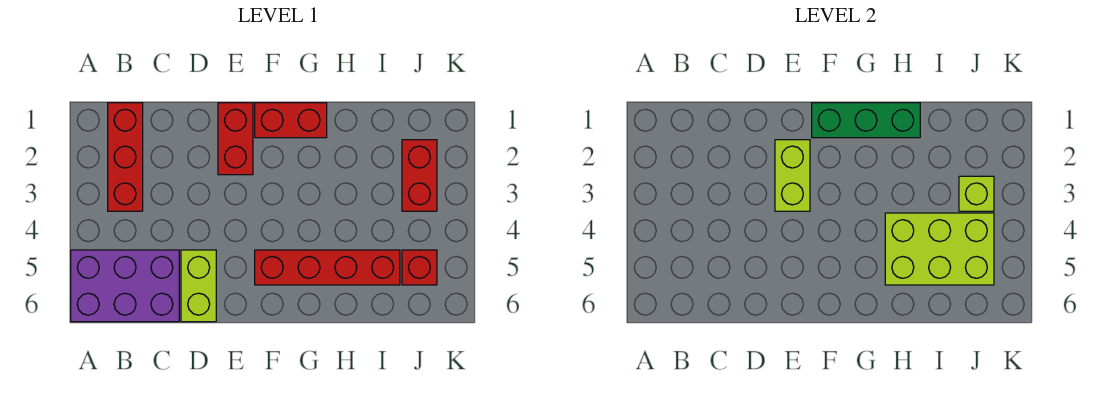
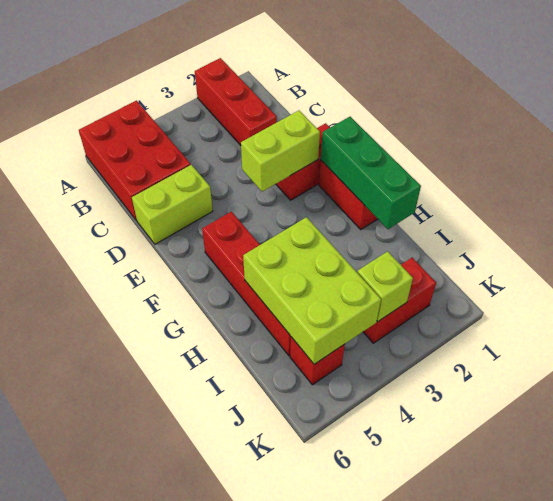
purple 2x3 brick [71,250,179,322] -> red 2x3 brick [79,101,191,221]
red 1x3 brick [108,103,143,211] -> red 1x3 brick turned to [195,58,277,145]

